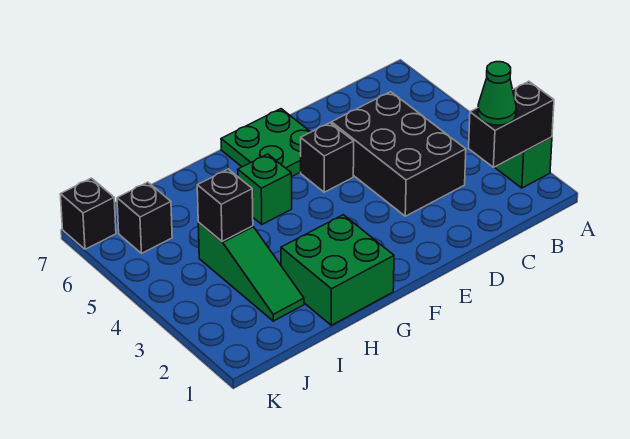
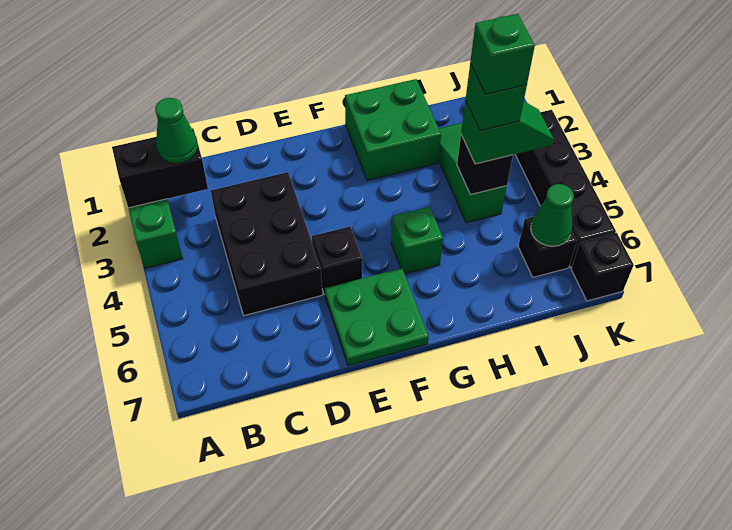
none -> green 1x2 slope [461,101,554,164]
none -> green 1x1 brick [466,64,527,131]
none -> green 1x1 brick [470,14,535,94]
none -> green 1x1 cone [531,184,574,246]
none -> black 1x4 brick [515,110,616,267]

